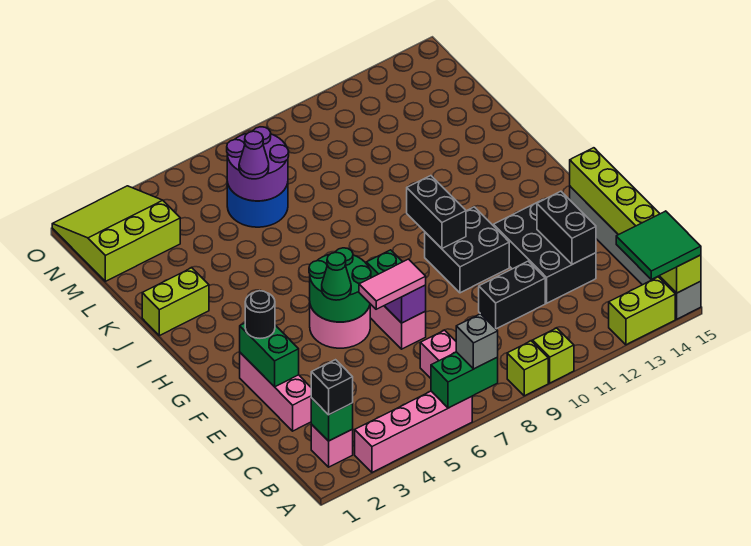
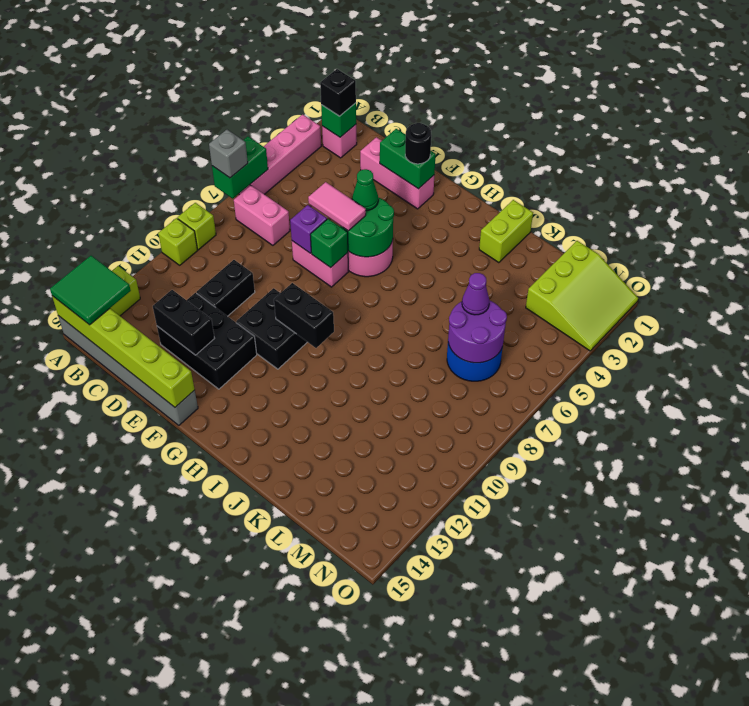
pink 1x2 tile [359,259,426,309] -> pink 1x2 tile turned to [308,182,366,231]

